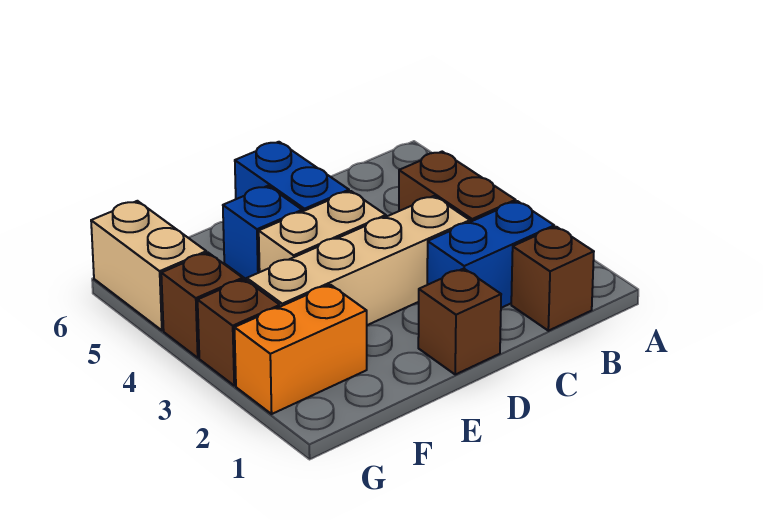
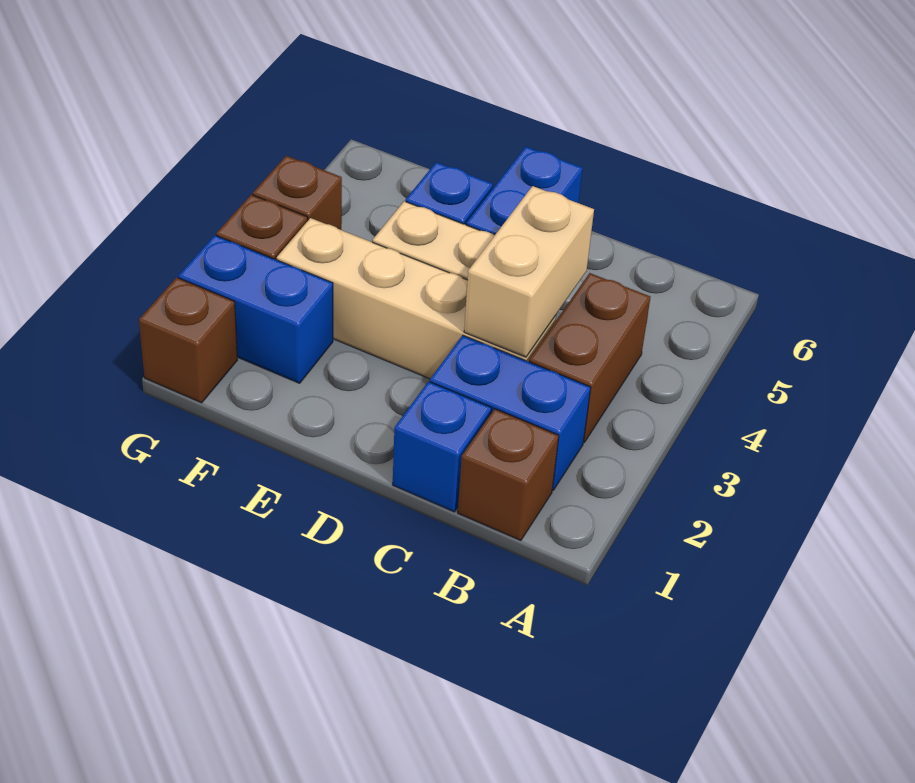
none -> blue 1x1 brick [393,382,491,512]
brown 1x1 brick [418,269,501,374] -> brown 1x1 brick moved to [139,277,237,403]
orange 1x2 brick [235,285,367,414] -> blue 1x2 brick [178,235,333,383]
tan 1x2 brick [91,201,206,330] -> tan 1x2 brick moved to [464,186,594,357]

